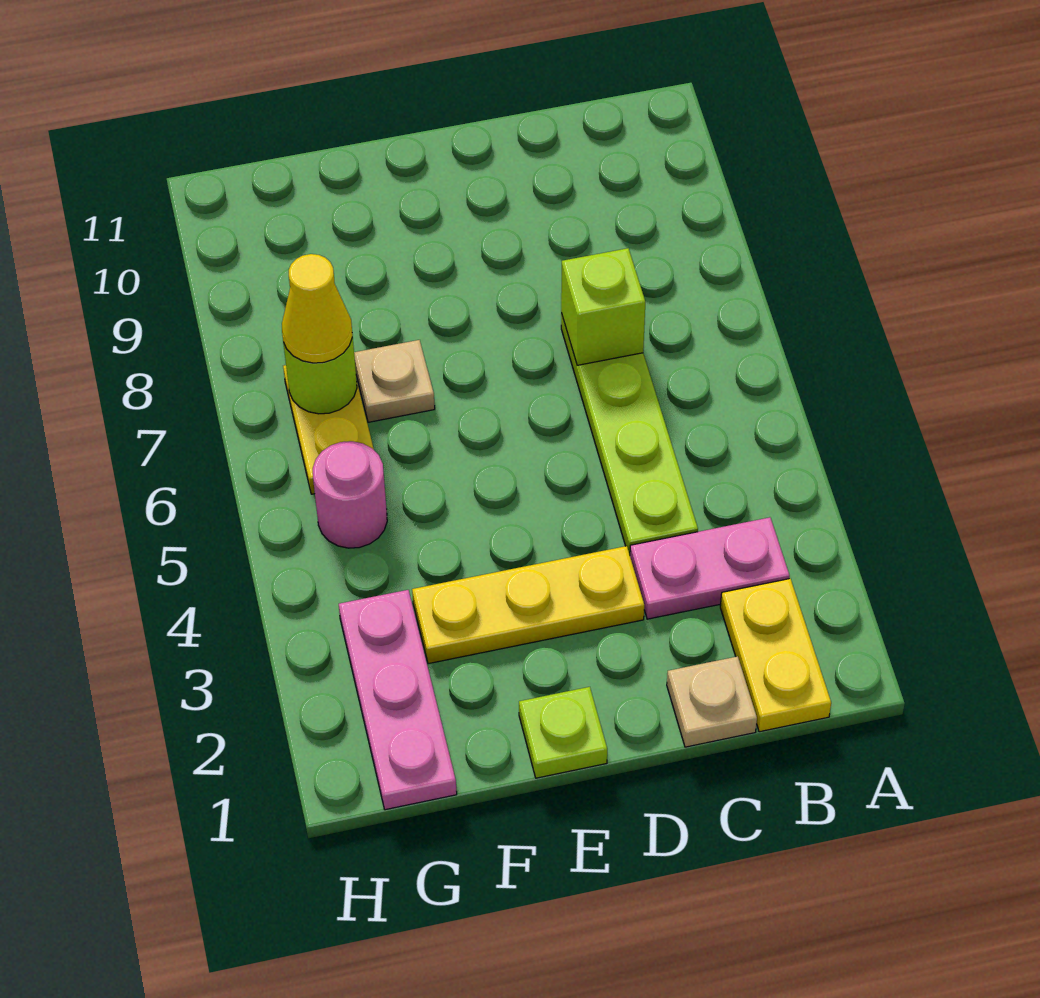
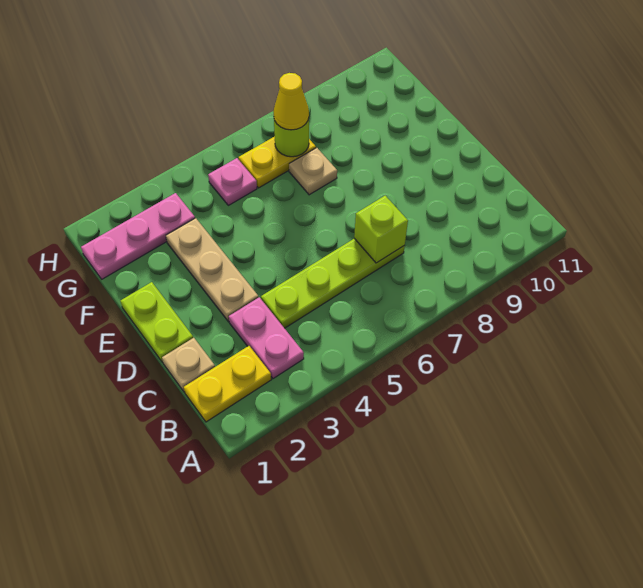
yellow 1x3 plate [412,546,644,664] -> tan 1x3 plate [166,218,259,322]
lime 1x1 plate [519,687,607,778] -> lime 1x2 plate [120,282,193,363]
pink 1x1 round brick [313,441,387,548] -> pink 1x1 plate [208,158,257,205]

